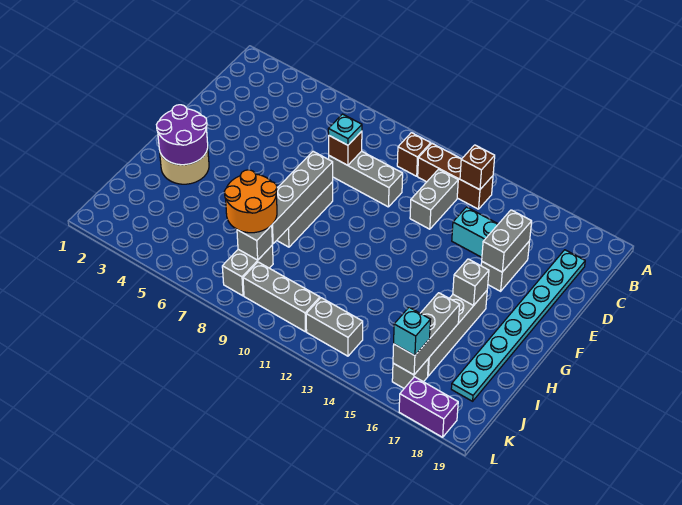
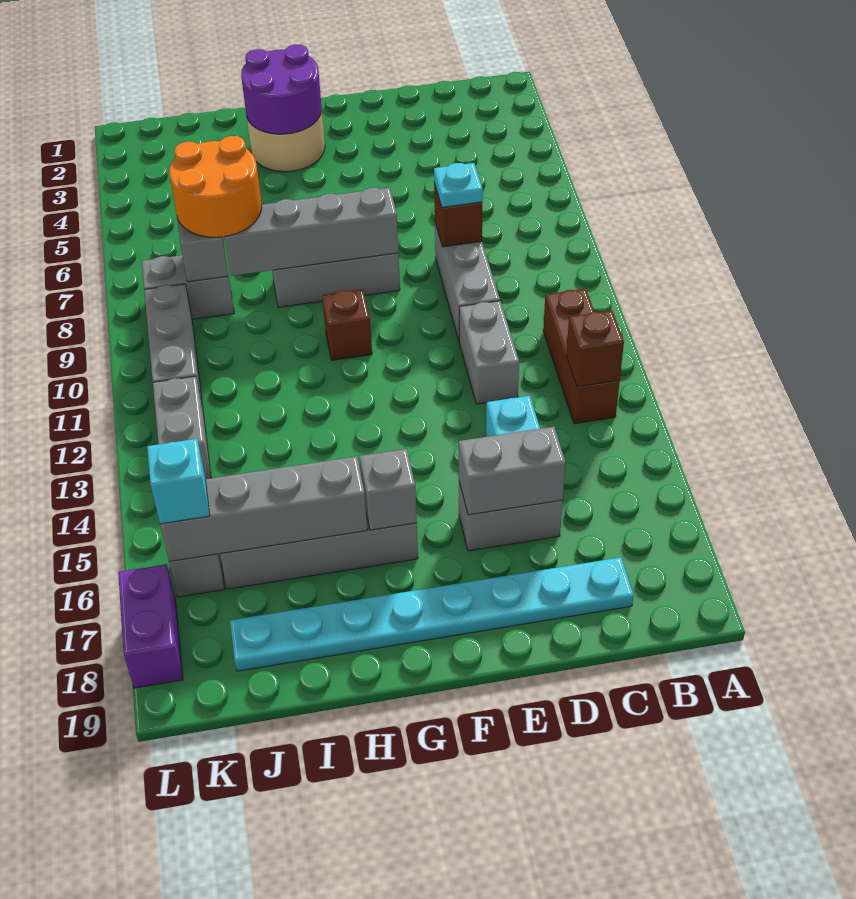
brown 1x1 brick [397,133,431,176] -> brown 1x1 brick moved to [322,289,372,360]
grey 1x2 brick [410,169,458,229] -> grey 1x2 brick turned to [459,301,519,404]
grey 1x3 brick [393,293,460,375] -> grey 1x4 brick [160,456,367,562]

